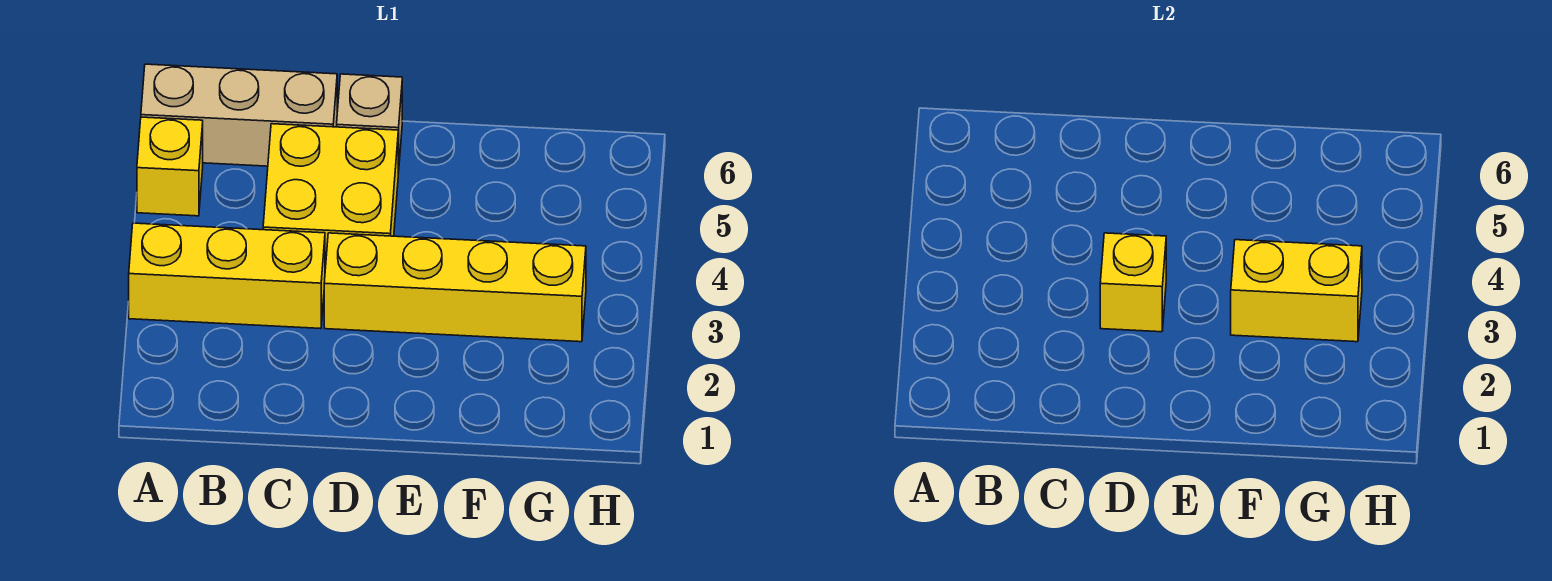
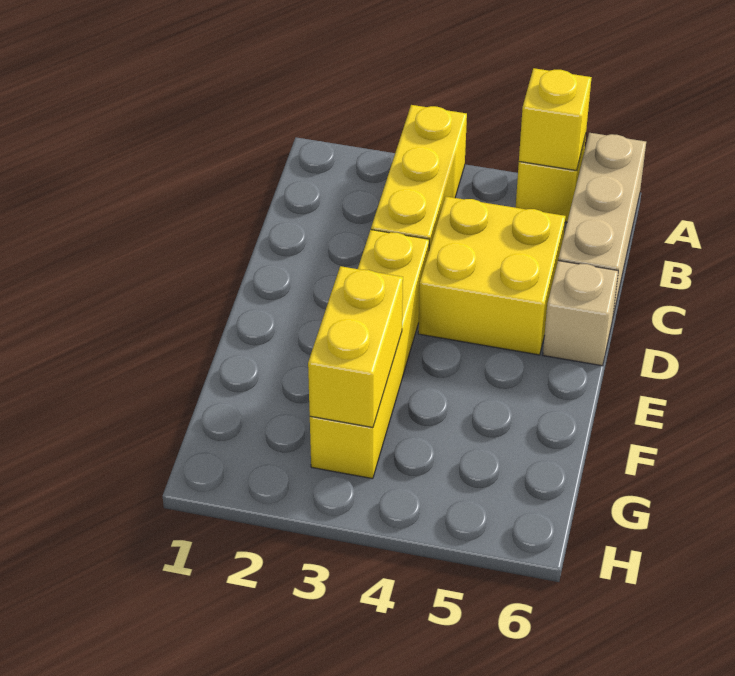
yellow 1x1 brick [1100,233,1166,332] -> yellow 1x1 brick moved to [519,68,592,171]

